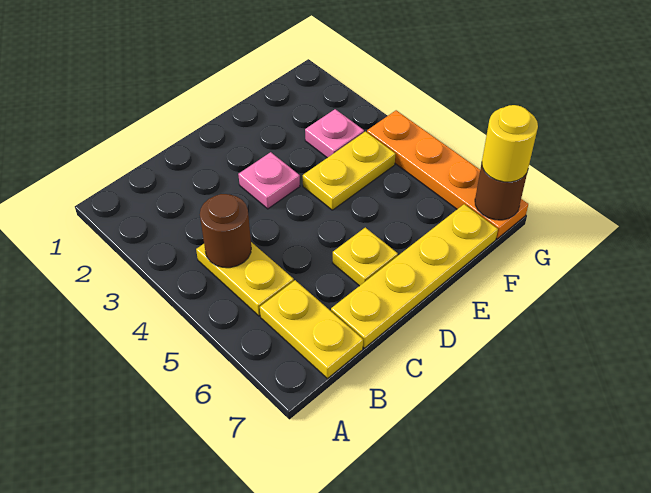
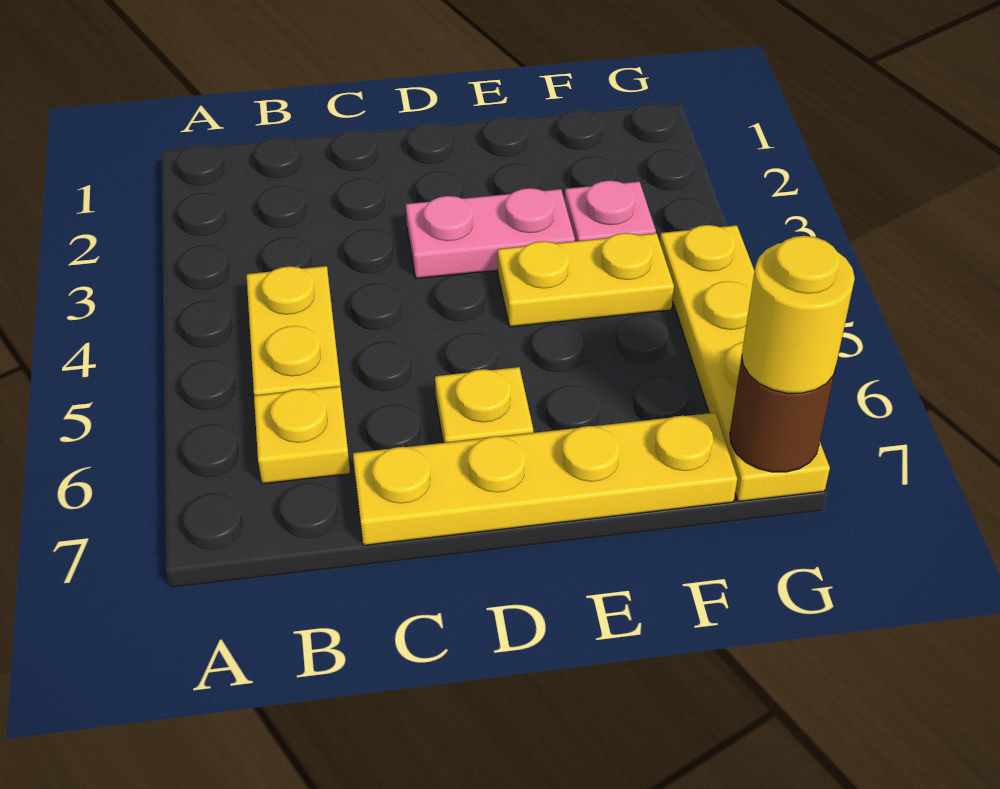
brown 1x1 round brick [200,194,251,268] -> none
yellow 1x2 plate [260,280,363,379] -> yellow 1x1 plate [254,386,350,484]
pink 1x1 plate [238,152,300,209] -> pink 1x2 plate [406,188,575,279]
orange 1x4 plate [367,110,528,239] -> yellow 1x4 plate [660,225,830,502]

